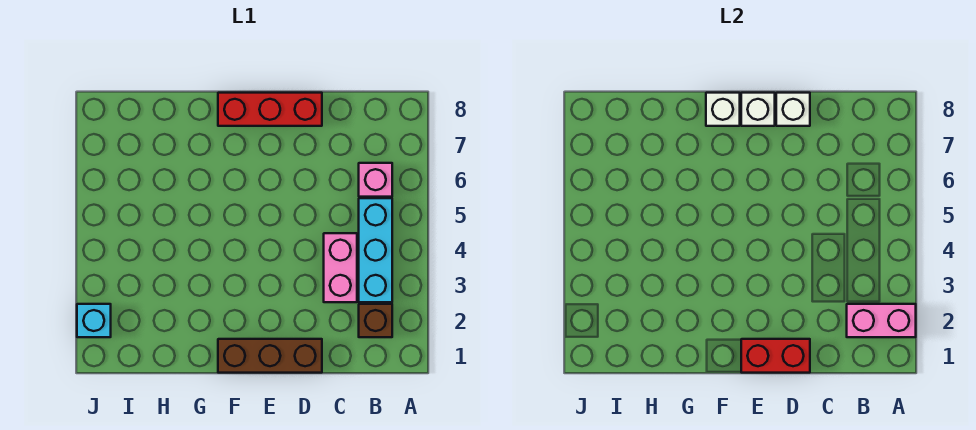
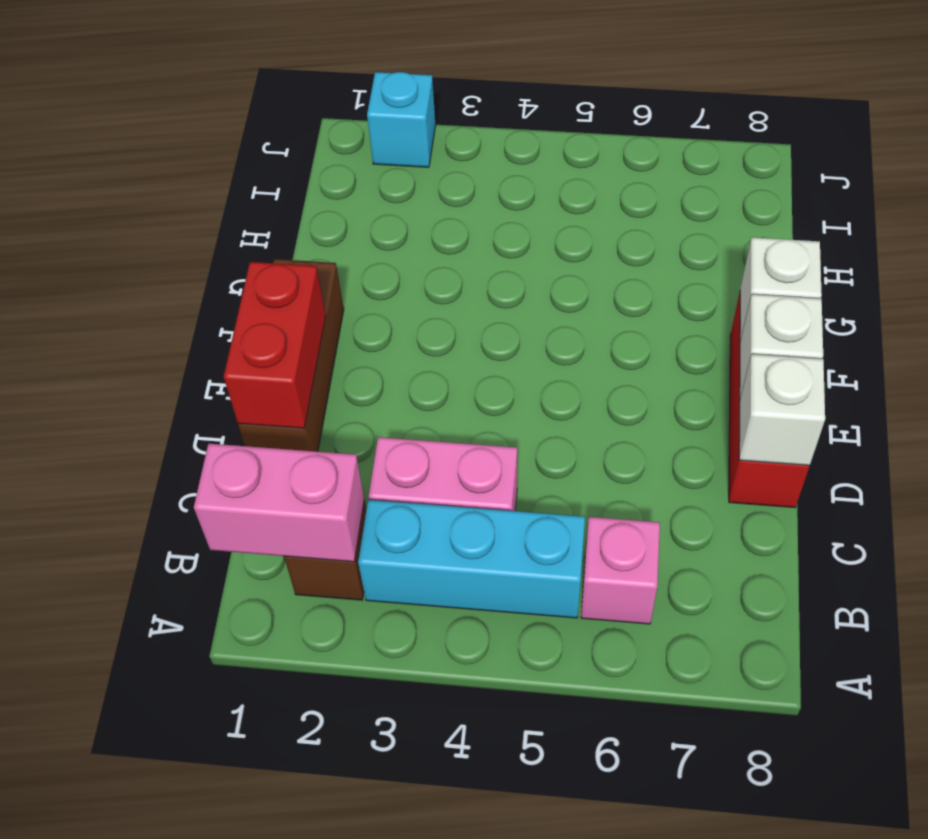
pink 1x2 brick [847,304,916,337] -> pink 1x2 brick turned to [194,444,364,562]

